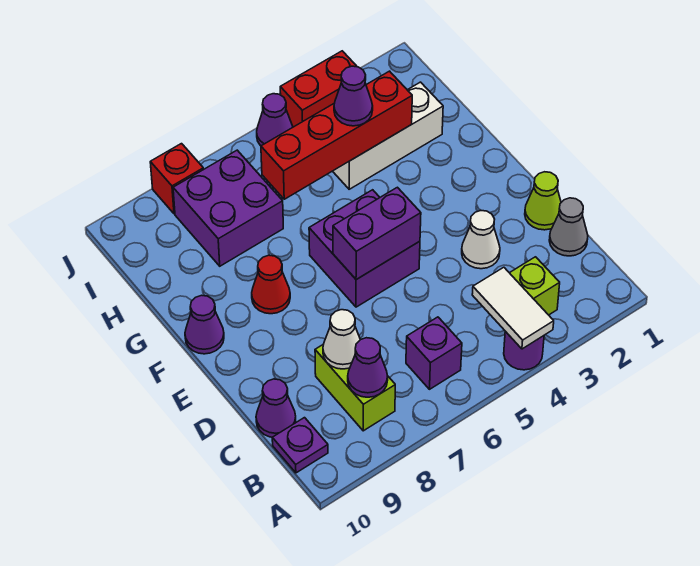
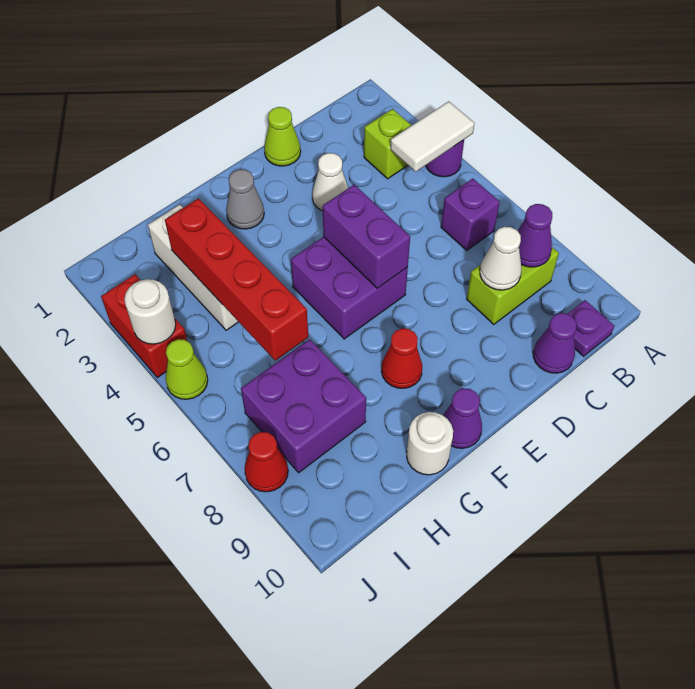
grey 1x1 cone [549,198,588,256] -> grey 1x1 cone moved to [226,169,264,229]
none -> white 1x1 round brick [407,412,453,475]
purple 1x1 cone [334,66,373,126] -> none
none -> white 1x1 round brick [124,279,176,344]
purple 1x1 cone [257,94,293,146] -> lime 1x1 cone [166,339,208,399]
red 1x1 brick [150,144,203,214] -> red 1x1 cone [245,432,288,492]

